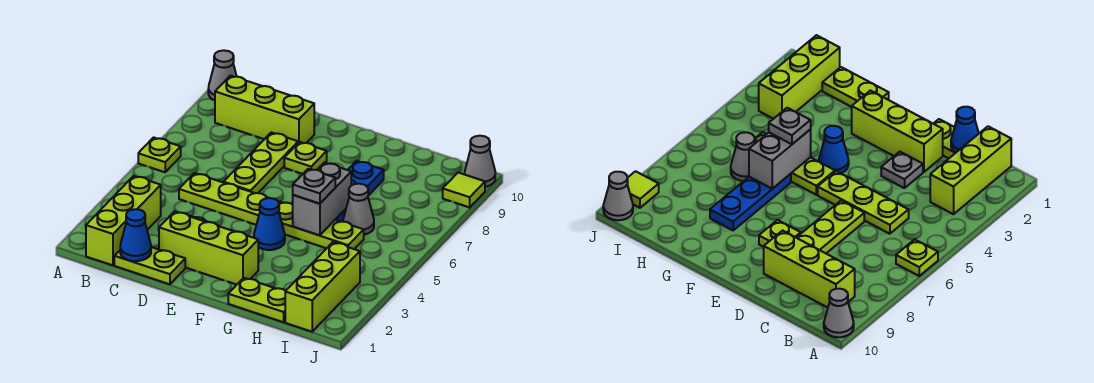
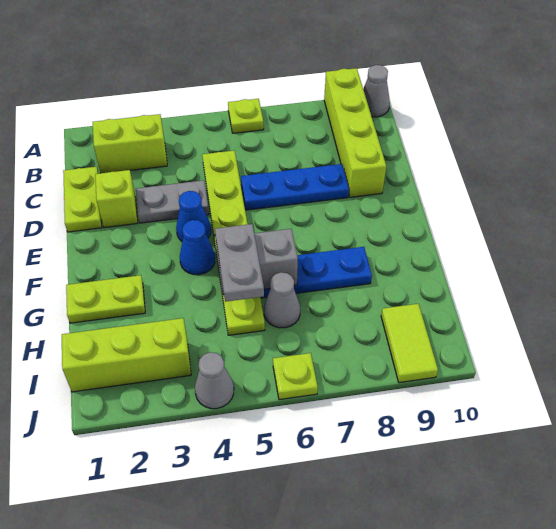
lime 1x3 brick [86,176,161,265] -> lime 1x2 brick [93,114,167,173]
lime 1x3 brick [215,76,314,143] -> lime 1x4 brick [324,68,386,197]
blue 1x1 cone [120,209,151,261] -> blue 1x1 cone moved to [176,191,211,241]
lime 1x3 brick [159,211,258,285] -> lime 1x1 brick [95,170,138,228]
grey 1x1 plate [881,152,923,188] -> grey 1x2 plate [136,180,209,223]
lime 1x3 plate [224,132,298,193] -> blue 1x3 plate [241,164,349,210]
lime 1x1 plate [284,142,327,174] -> lime 1x1 plate moved to [273,353,318,400]
lime 1x2 plate [228,278,285,322] -> lime 1x2 plate turned to [66,275,145,323]
grey 1x1 plate [293,169,335,204] -> grey 1x2 plate [215,224,264,302]
lime 1x1 tile [443,173,485,207] -> lime 1x2 tile [381,304,438,383]
grey 1x1 cone [465,136,495,187] -> grey 1x1 cone moved to [195,352,234,409]

